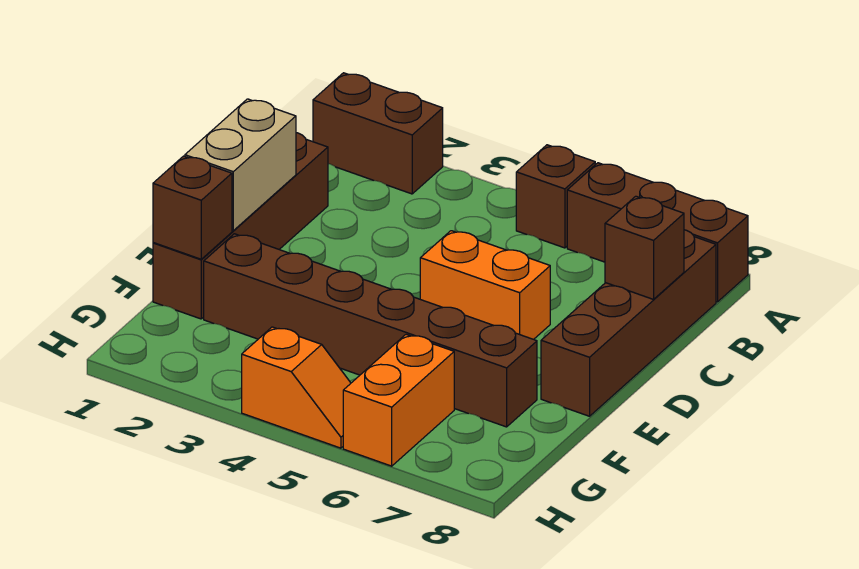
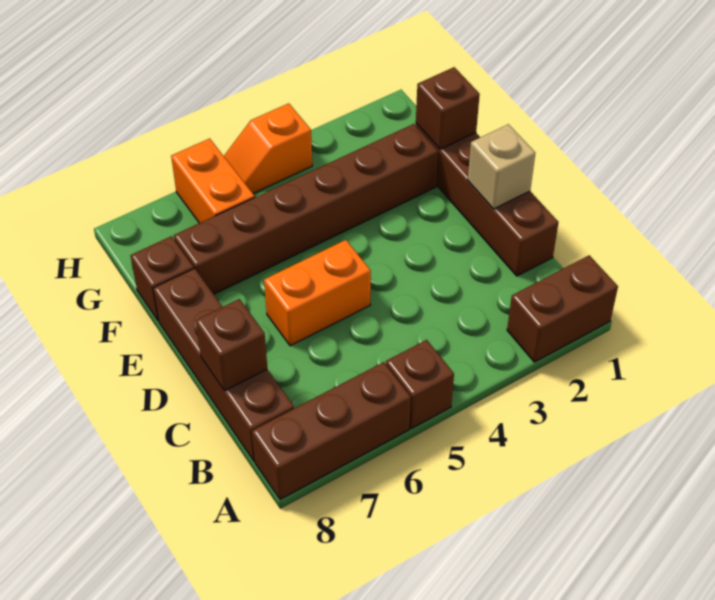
tan 1x2 brick [185,99,296,231] -> tan 1x1 brick [468,124,535,209]
none -> brown 1x1 brick [131,236,194,321]

